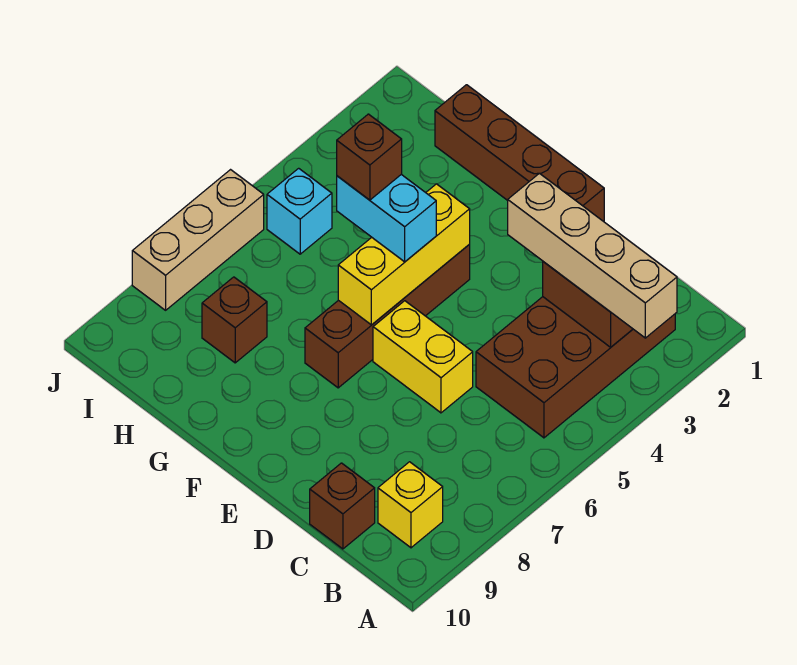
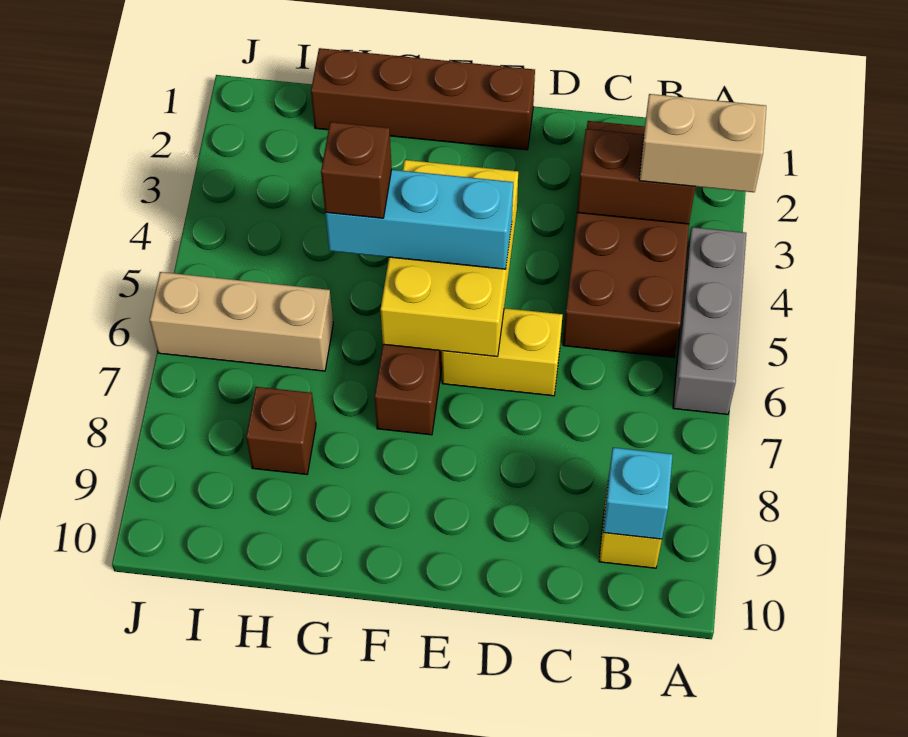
tan 1x4 brick [508,173,677,338] -> tan 1x2 brick [639,94,766,192]
none -> grey 1x3 brick [673,227,746,414]
brown 1x1 brick [310,463,375,549] -> none
yellow 1x3 brick [338,184,470,325] -> yellow 2x3 brick [381,160,518,357]
cyan 1x2 brick [337,174,436,262] -> cyan 1x3 brick [325,170,513,269]
cyan 1x1 brick [267,168,332,254] -> cyan 1x1 brick moved to [603,448,673,539]
tan 1x3 brick [132,170,264,310] -> tan 1x3 brick turned to [150,272,333,371]

